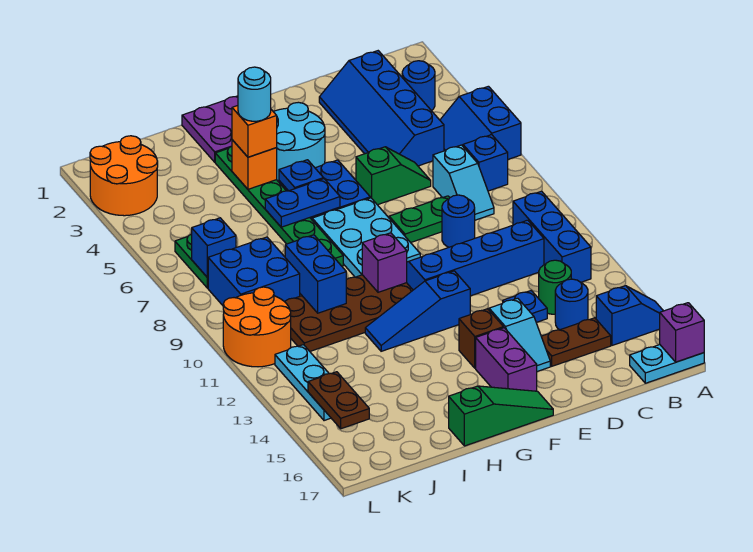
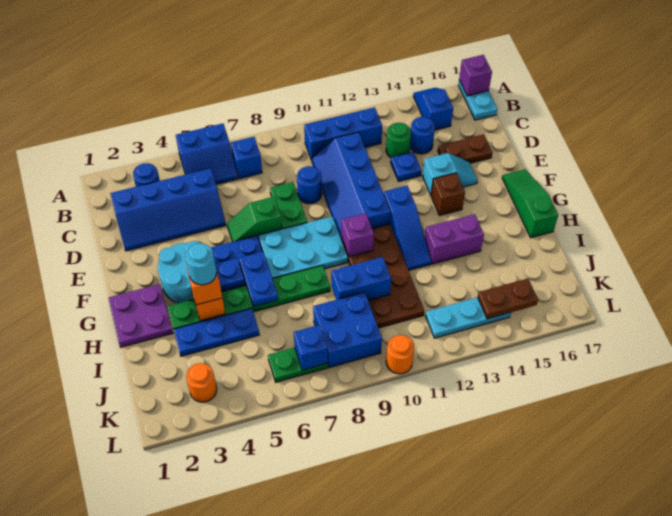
cyan 1x2 slope [433,145,494,220] -> none
brown 1x2 plate [541,318,611,366] -> brown 1x2 plate turned to [438,134,492,163]
green 1x2 slope [356,147,431,205] -> green 1x2 slope turned to [227,197,282,242]
purple 1x2 brick [476,328,537,391] -> purple 1x2 brick moved to [425,214,484,264]
none -> blue 1x3 plate [173,308,260,356]
orange 2x2 round brick [90,136,158,216] -> orange 1x1 round brick [186,363,217,402]
orange 2x2 round brick [223,287,291,367] -> orange 1x1 round brick [386,335,414,374]

